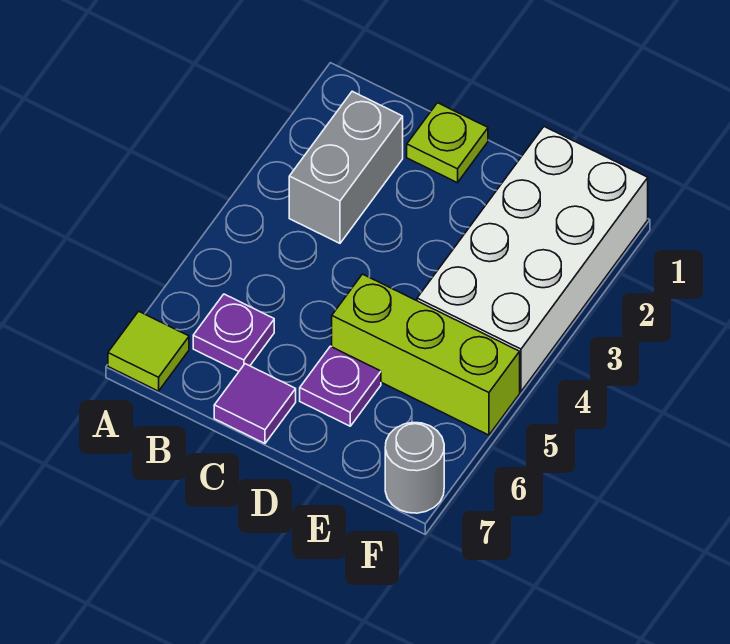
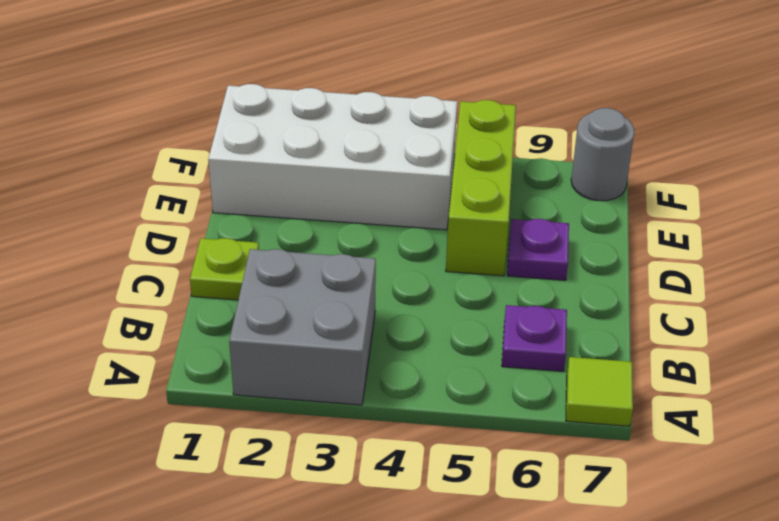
grey 1x2 brick [289,91,403,243] -> grey 2x2 brick [229,249,376,405]
purple 1x1 tile [214,364,296,443] -> none

